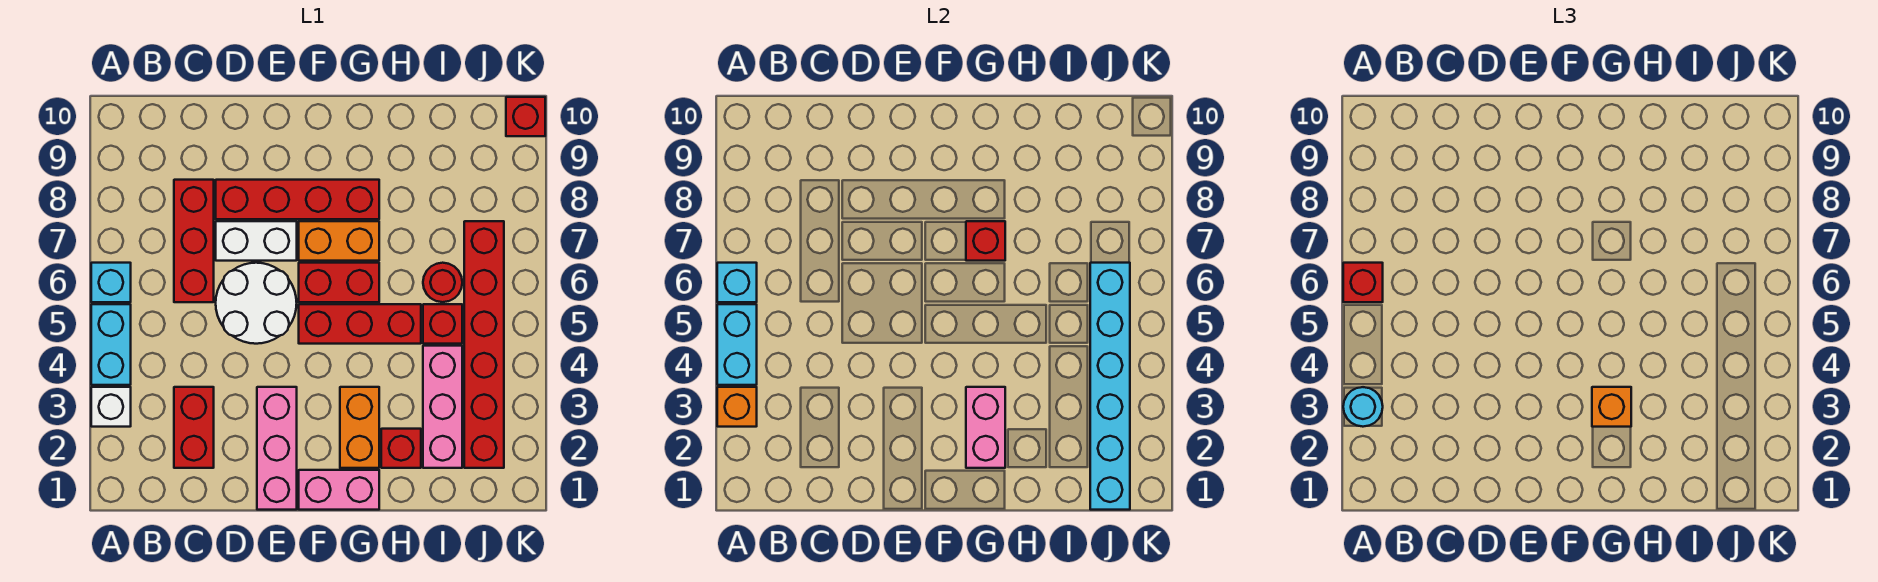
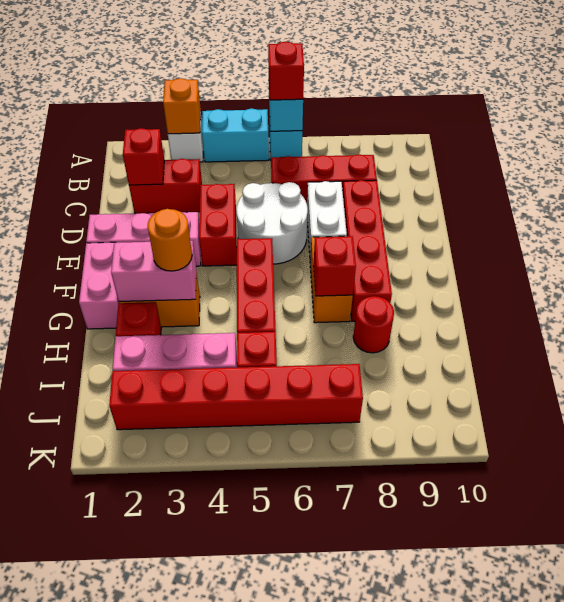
cyan 1x1 round brick [1343,387,1383,427] -> none
cyan 1x2 brick [717,304,757,385] -> none
red 1x2 brick [299,263,379,302] -> red 1x2 brick moved to [199,184,237,266]
orange 1x1 brick [1592,387,1631,427] -> orange 1x1 round brick [148,209,192,271]
red 1x1 round brick [423,263,462,302] -> red 1x1 round brick moved to [353,296,394,353]
cyan 1x6 brick [1090,263,1130,510] -> none
red 1x1 brick [506,97,545,136] -> red 1x1 brick moved to [123,128,164,185]

